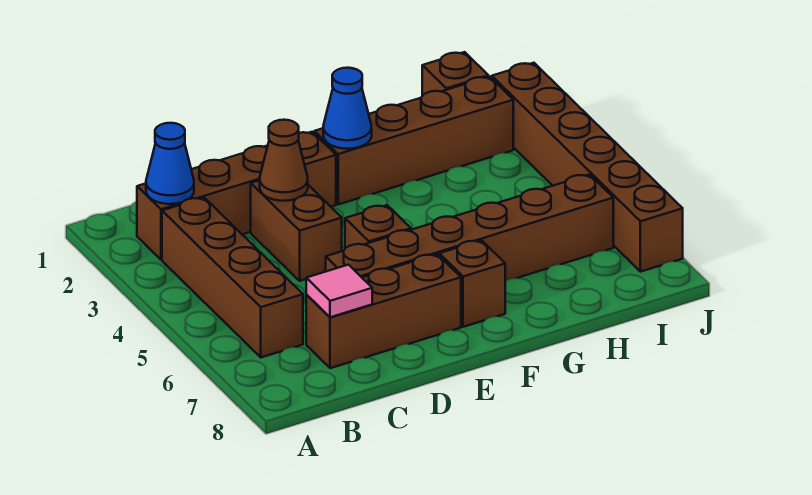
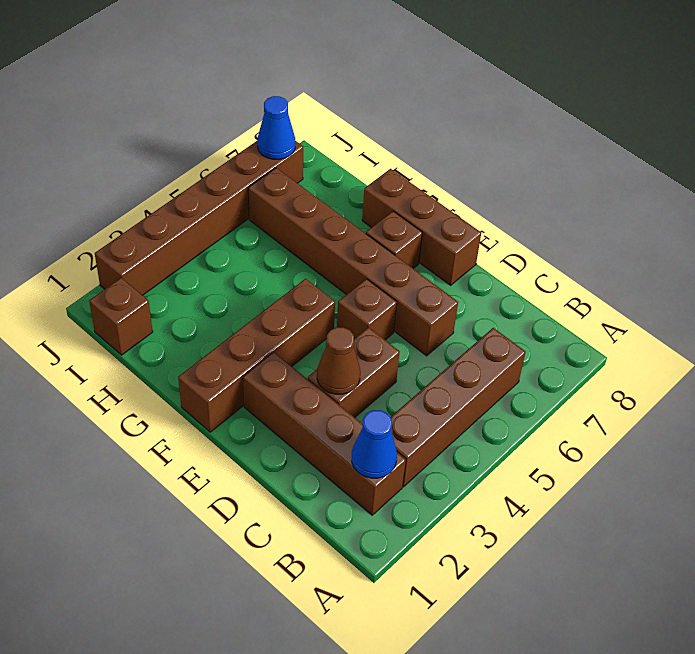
brown 1x3 brick [306,254,461,368] -> brown 1x3 brick moved to [362,169,481,285]
pink 1x1 tile [306,265,372,317] -> none
brown 1x4 brick [314,77,513,204] -> brown 1x4 brick turned to [178,279,335,432]
blue 1x1 cone [323,68,372,149] -> blue 1x1 cone moved to [257,96,295,159]

